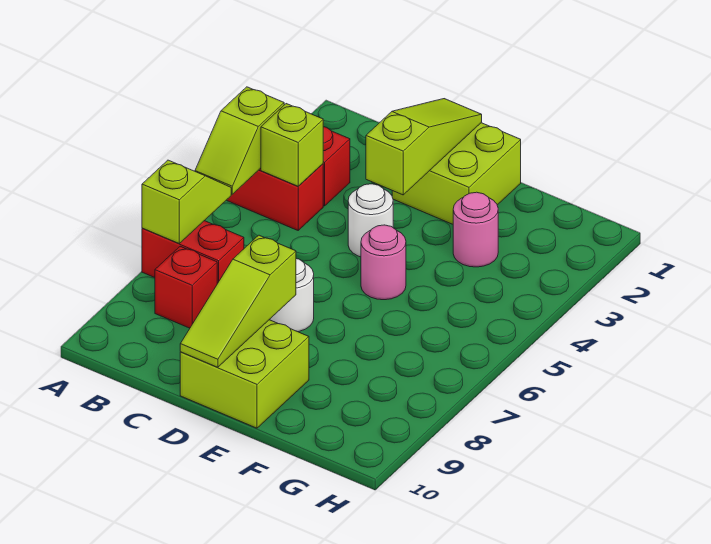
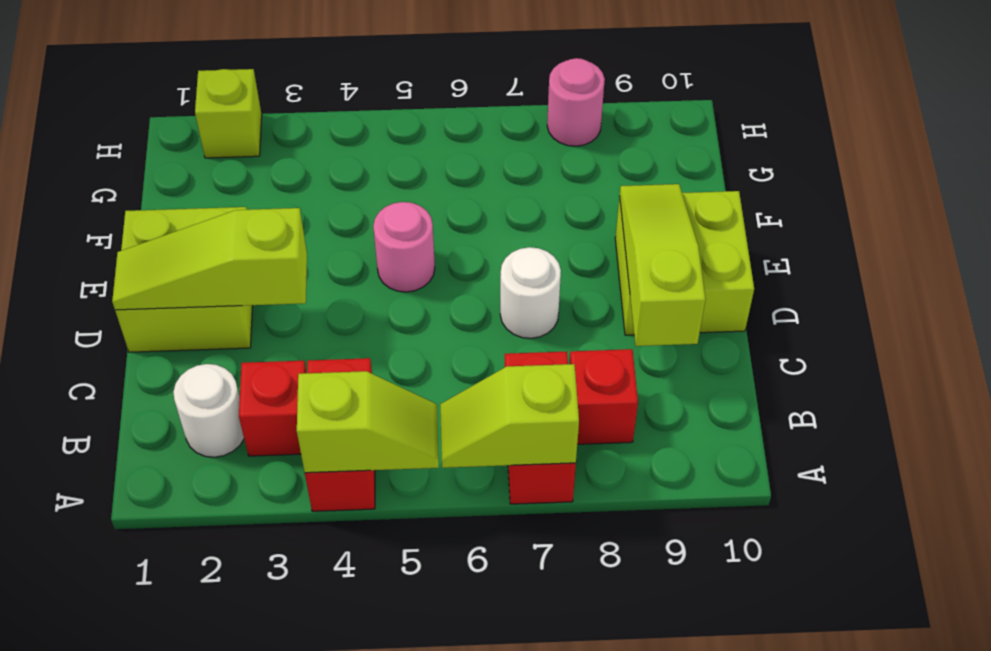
lime 1x1 brick [261,104,323,186] -> lime 1x1 brick moved to [195,69,262,158]
white 1x1 round brick [348,184,393,257] -> white 1x1 round brick moved to [173,364,244,457]
lime 1x3 slope [180,235,296,368] -> lime 1x3 slope turned to [620,184,706,346]
pink 1x1 round brick [453,192,498,267] -> pink 1x1 round brick moved to [547,58,605,146]

